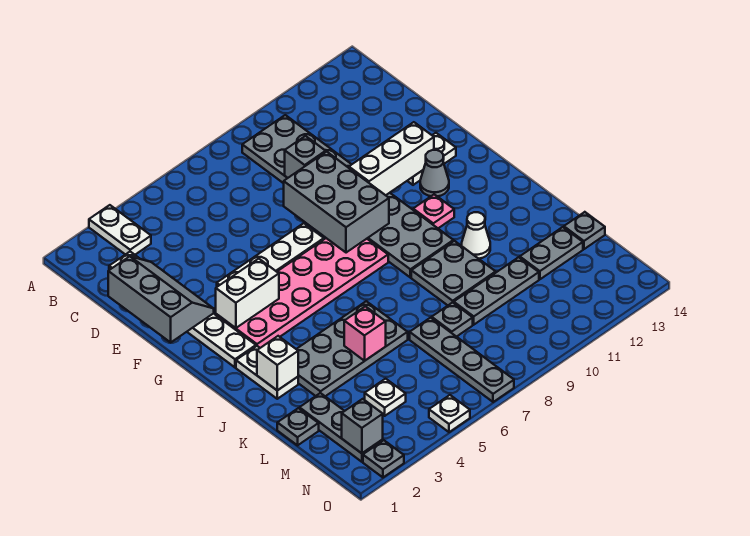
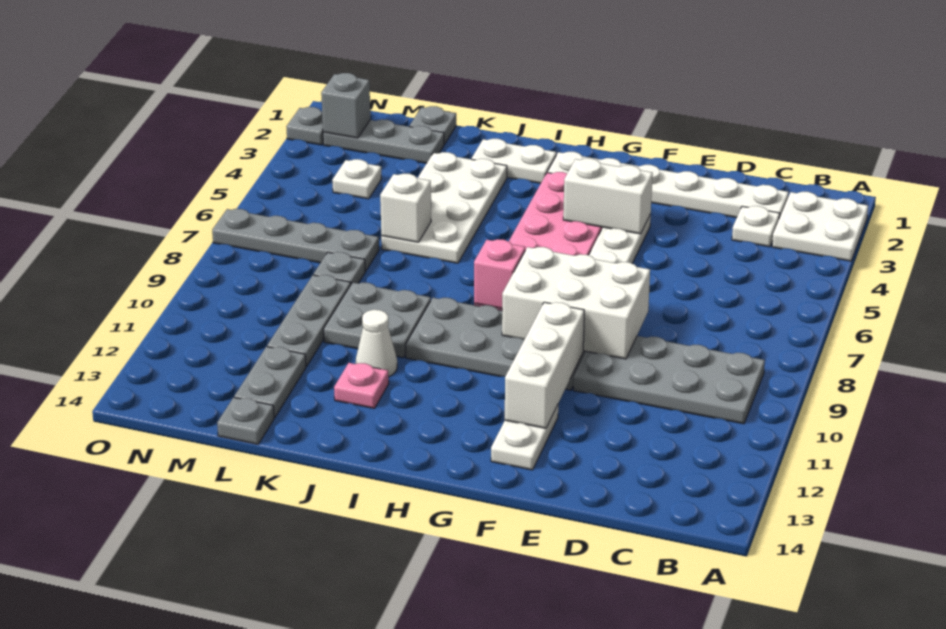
white 1x2 plate [89,205,151,255] -> white 2x2 plate [772,192,868,261]
grey 2x3 slope [108,256,214,342] -> none
grey 1x1 brick [285,136,326,178] -> none
grey 2x3 brick [284,152,389,253] -> white 2x3 brick [502,247,650,359]
white 1x2 brick [216,259,279,328] -> white 1x2 brick turned to [563,158,653,234]
grey 1x1 cone [420,150,449,196] -> none
pink 1x1 plate [413,194,454,228] -> pink 1x1 plate moved to [334,363,389,408]
white 1x1 brick [257,336,298,390] -> white 1x1 brick moved to [380,174,431,242]
grey 2x4 plate [297,301,408,396] -> white 2x4 plate [381,152,507,263]
pink 1x1 brick [344,306,386,361] -> pink 1x1 brick moved to [474,239,525,309]
white 1x1 plate [429,395,470,432] -> white 1x1 plate moved to [732,206,780,247]

